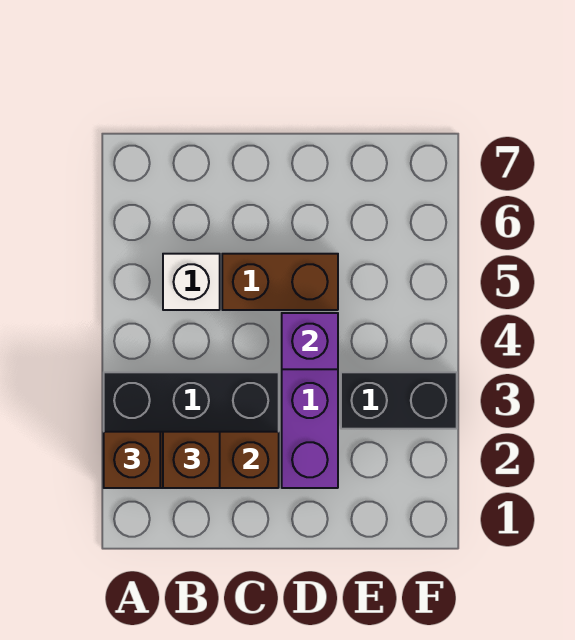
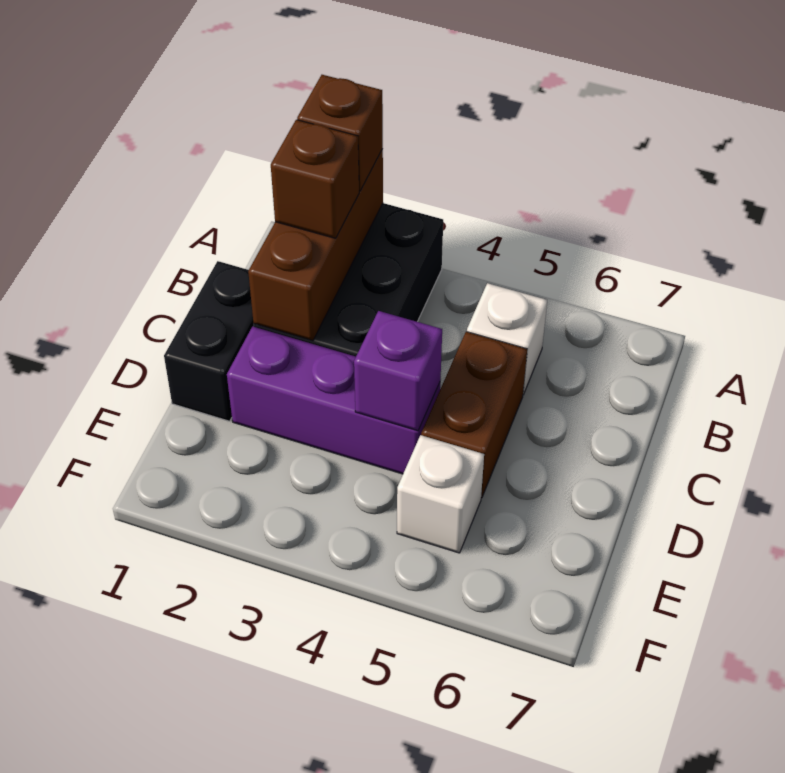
black 1x2 brick [341,372,457,429] -> black 1x2 brick moved to [164,261,254,421]
none -> white 1x1 brick [397,435,484,553]

